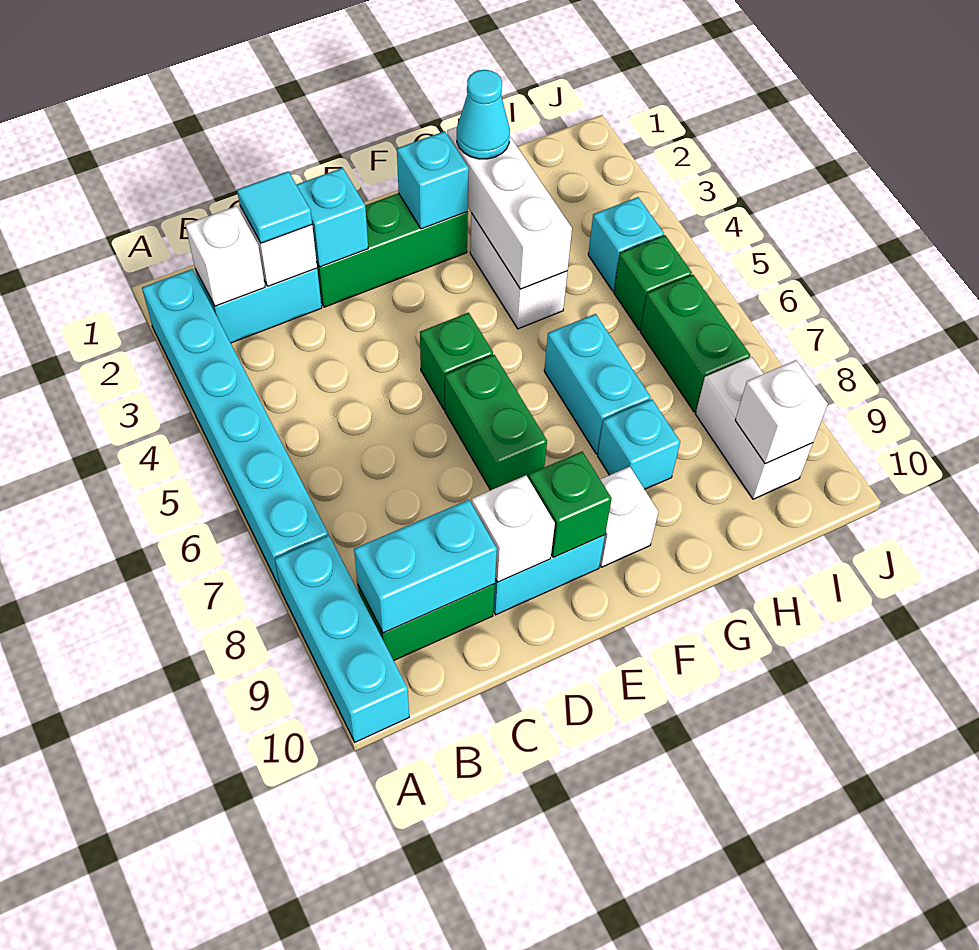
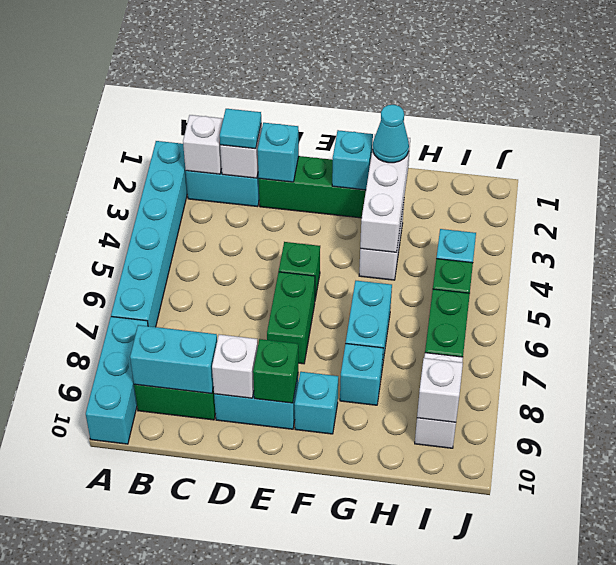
white 1x1 brick [600,467,658,567] -> cyan 1x1 brick [295,372,338,434]

